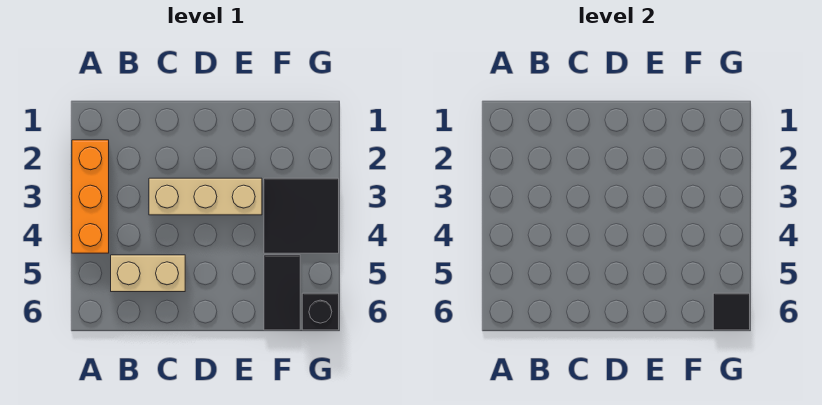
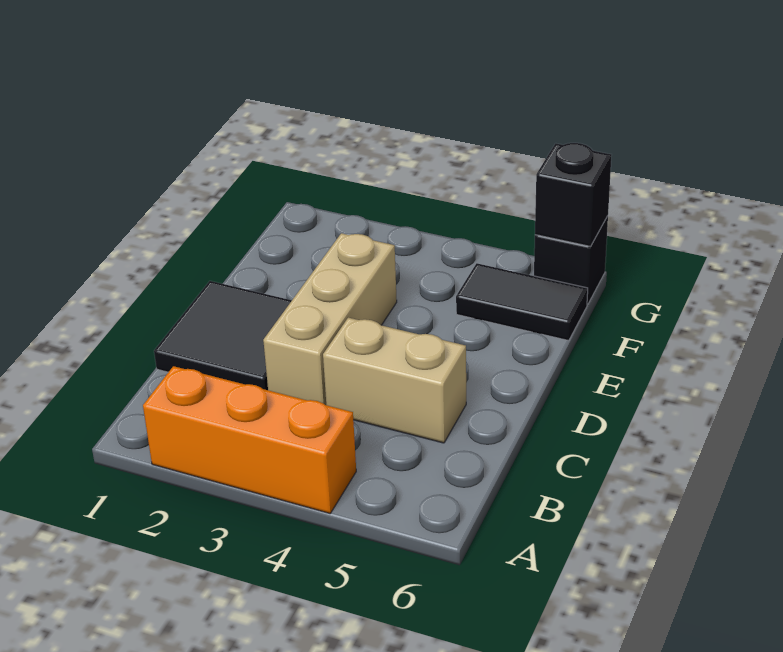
tan 1x2 brick [111,255,185,292] -> tan 1x2 brick turned to [323,318,466,443]
black 2x2 tile [264,178,339,253] -> black 2x2 tile moved to [154,281,292,390]
black 1x1 tile [713,293,750,330] -> black 1x1 brick [535,143,611,246]

